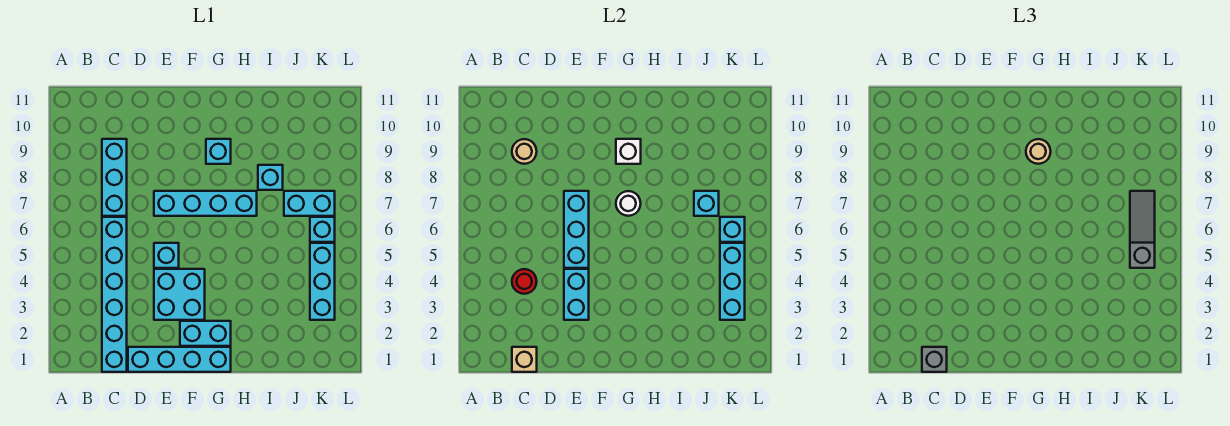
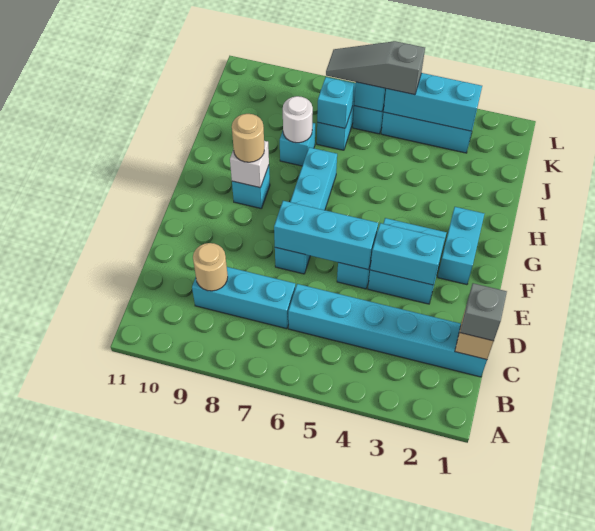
red 1x1 round brick [512,269,537,294] -> none
cyan 1x4 brick [128,347,231,372] -> none
white 1x1 round brick [616,191,641,216] -> white 1x1 round brick moved to [283,96,313,143]

